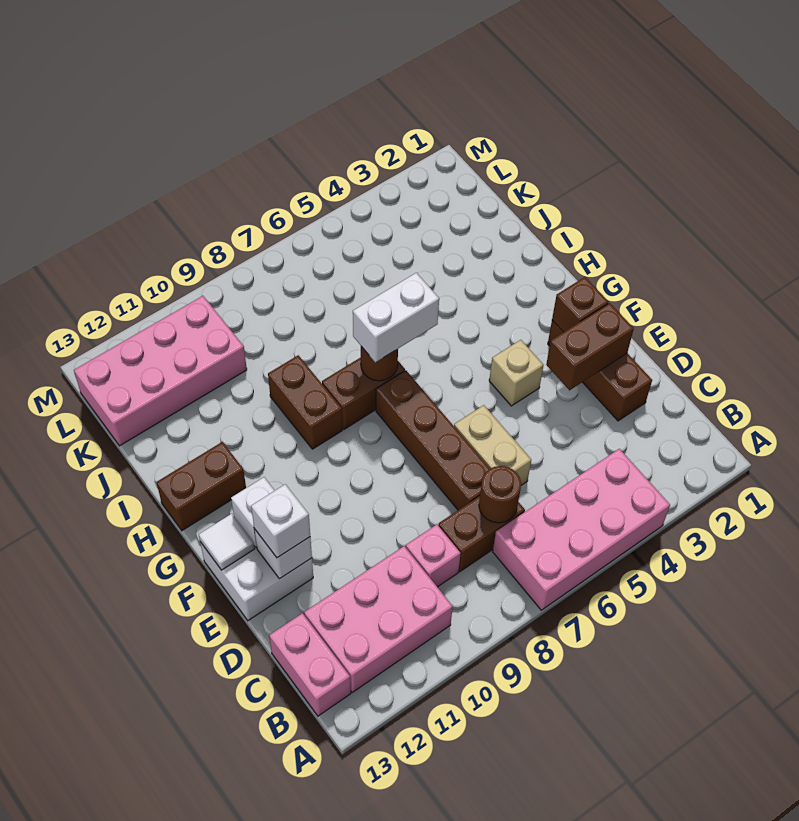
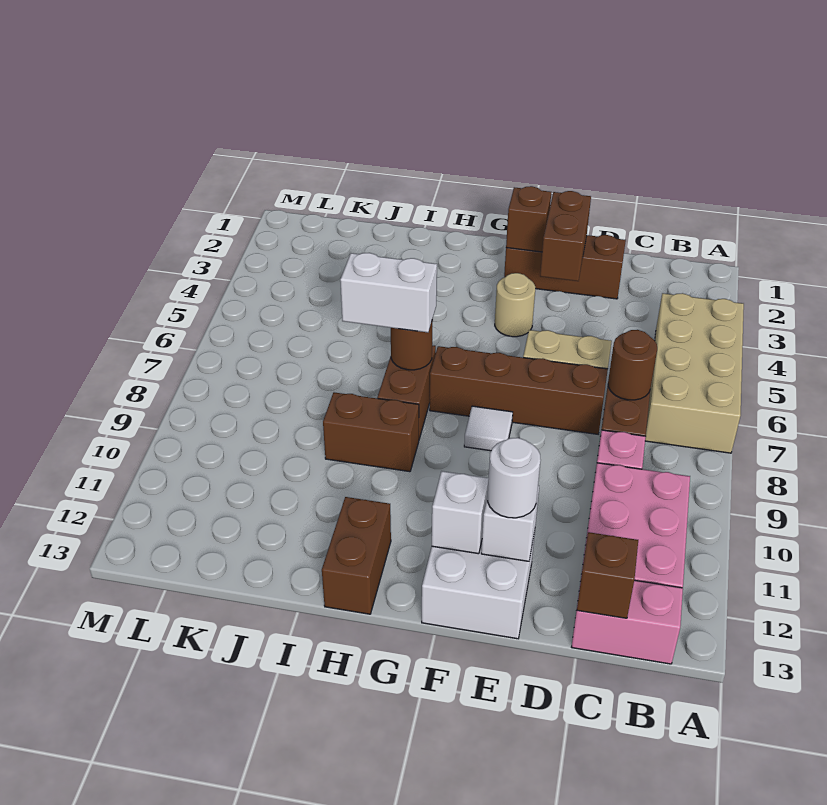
pink 2x4 brick [493,449,670,610] -> tan 2x4 brick [645,293,744,453]
none -> brown 1x1 brick [577,532,638,618]
white 1x1 brick [251,484,310,558] -> white 1x1 round brick [488,438,541,518]
tan 1x1 brick [489,340,543,406] -> tan 1x1 round brick [495,273,535,337]
white 1x1 tile [199,514,254,570] -> white 1x1 tile moved to [464,406,513,451]
white 1x2 brick [353,273,439,362] -> white 1x2 brick turned to [340,253,437,332]
pink 2x4 brick [74,296,247,446] -> none

